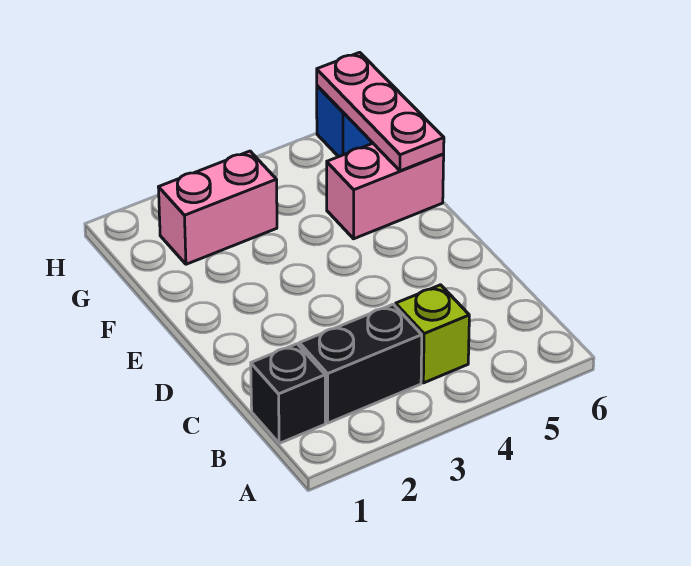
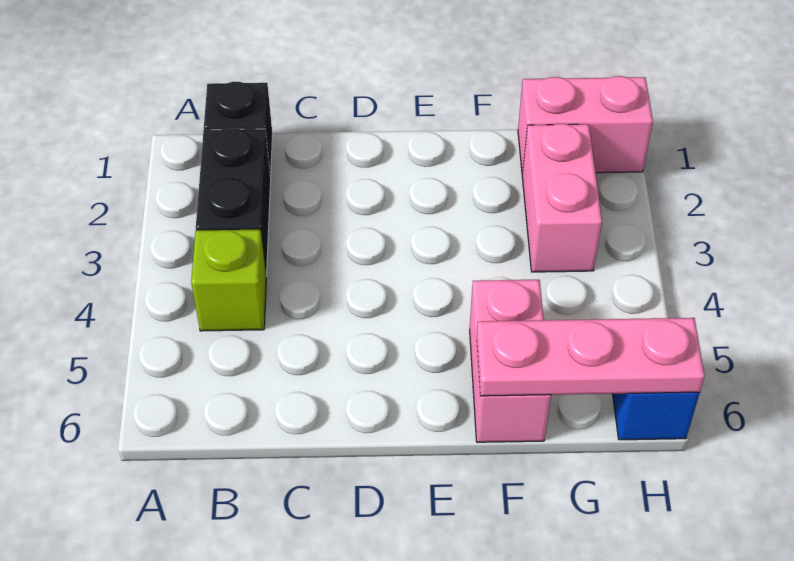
none -> pink 1x2 brick [518,76,653,174]

